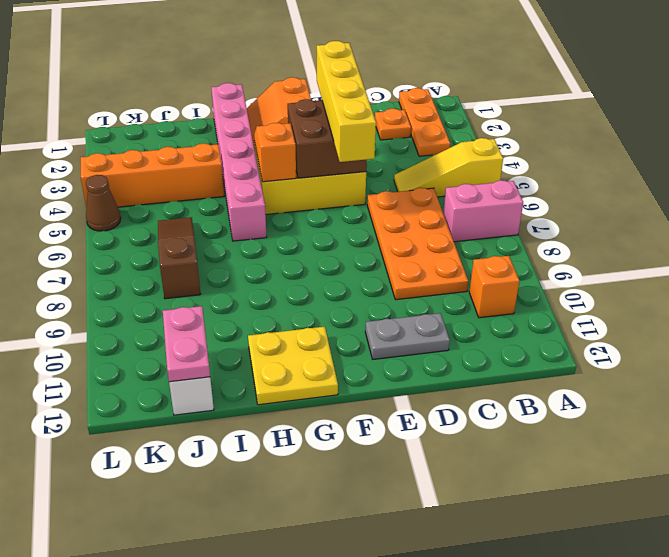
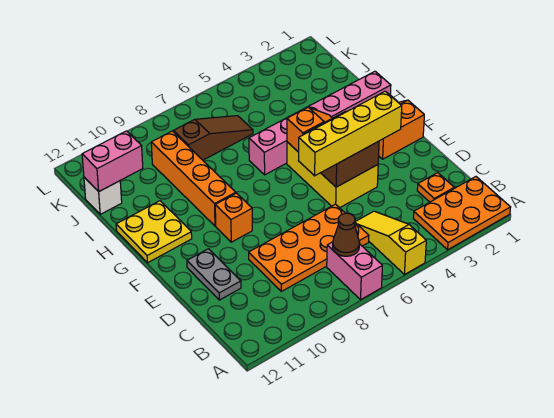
orange 1x3 plate [399,88,450,156] -> orange 2x3 plate [413,177,511,250]
orange 1x1 brick [469,256,520,318] -> orange 1x1 brick moved to [215,193,252,242]
orange 1x4 brick [81,143,224,208] -> orange 1x4 brick moved to [151,131,236,226]
pink 1x2 plate [163,306,210,382] -> pink 1x2 brick [82,131,143,192]
brown 1x1 cone [86,175,121,231] -> brown 1x1 cone moved to [333,213,360,256]

